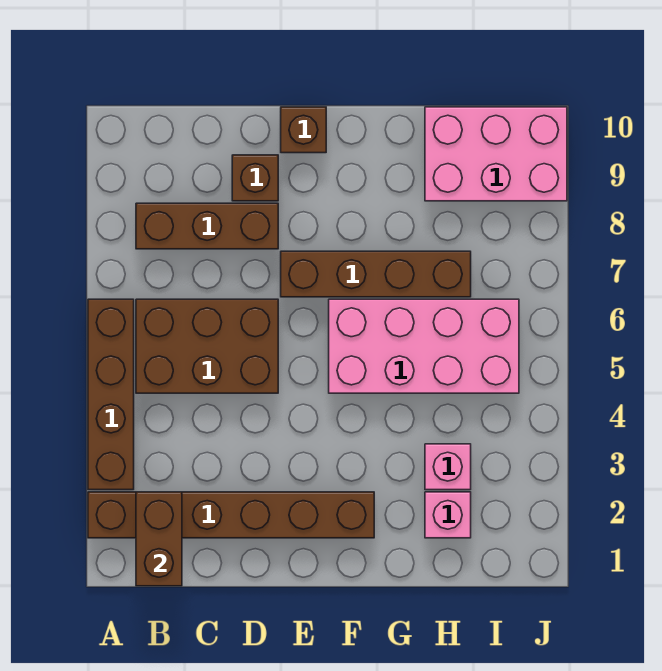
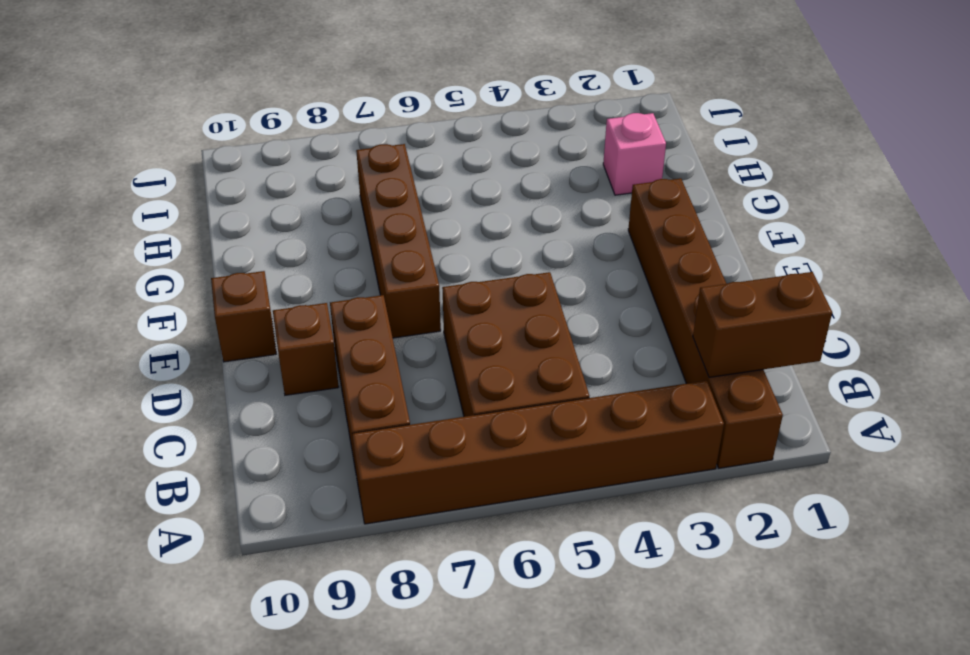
brown 1x4 brick [88,299,134,490] -> brown 1x6 brick [352,381,724,524]
pink 2x4 brick [329,299,519,393] -> none
pink 1x1 brick [425,444,471,490] -> none
pink 2x3 brick [425,107,567,201] -> none

